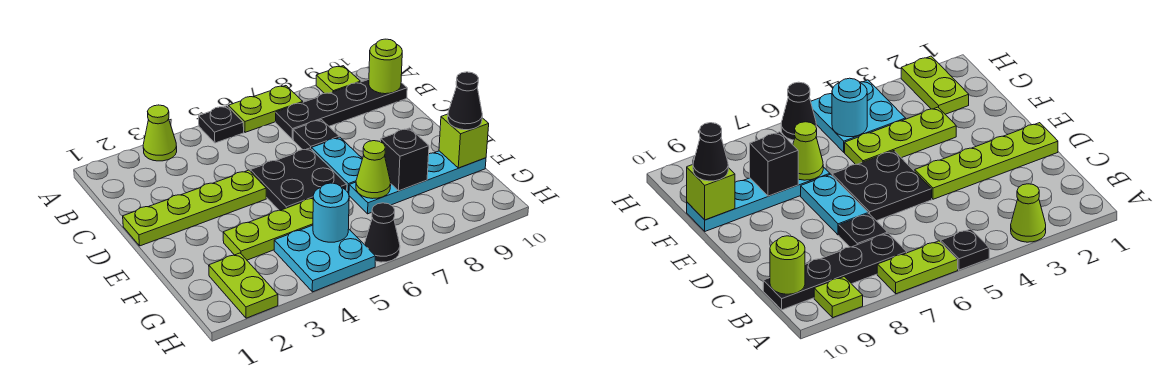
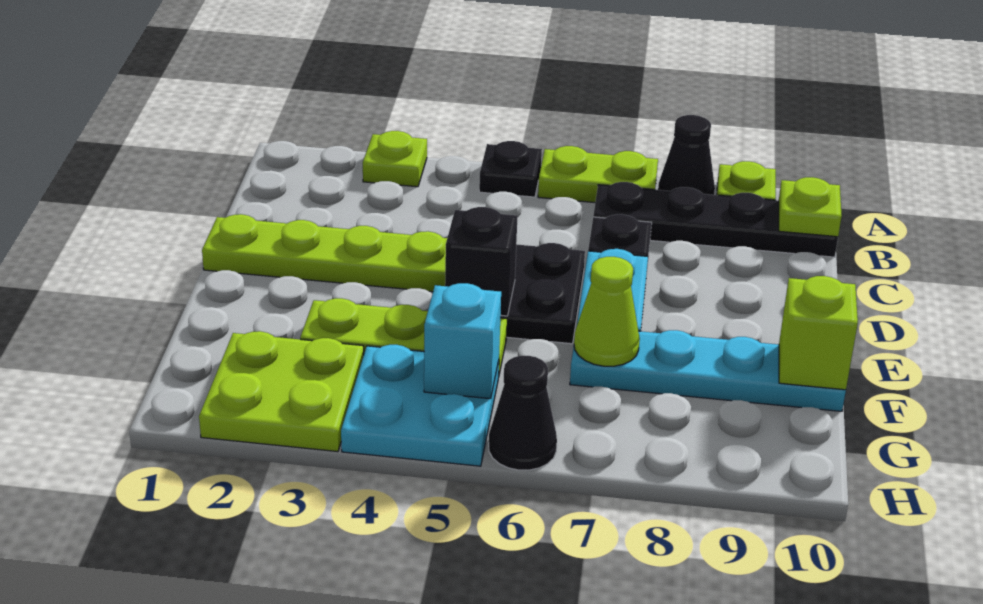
lime 1x1 cone [143,105,177,161] -> lime 1x1 plate [363,131,427,187]
lime 1x1 round brick [369,39,402,94] -> lime 1x1 plate [779,177,842,237]
black 1x1 brick [381,128,429,191] -> black 1x1 brick moved to [445,207,517,316]
black 1x1 cone [448,72,482,130] -> black 1x1 cone moved to [658,115,715,195]
lime 1x2 plate [209,253,278,318] -> lime 2x2 plate [199,331,364,452]
cyan 1x1 round brick [313,183,349,242] -> cyan 1x1 brick [424,283,501,399]

